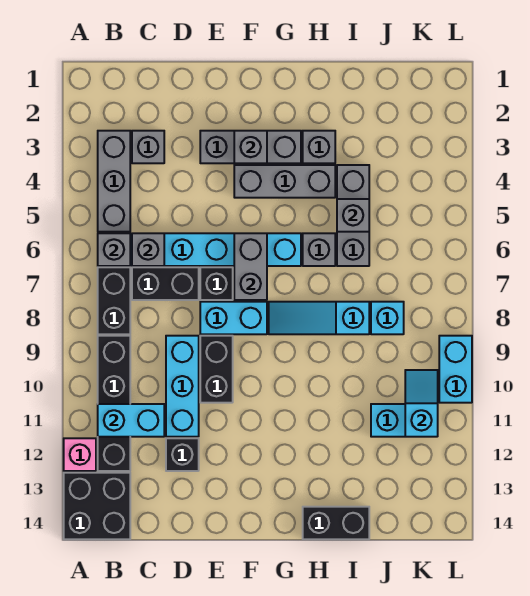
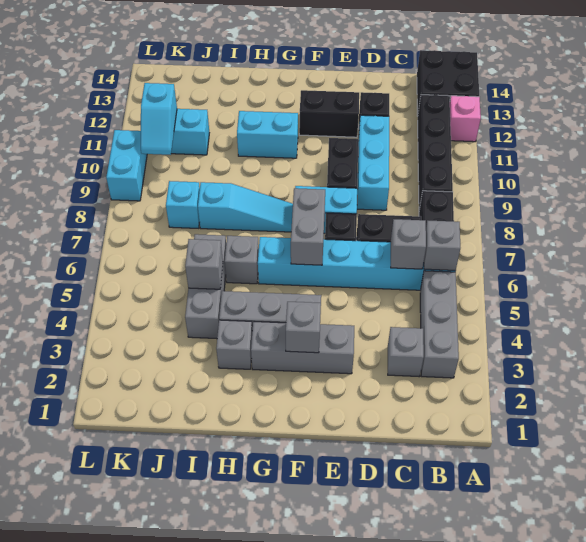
cyan 1x2 brick [98,404,164,437] -> cyan 1x2 brick moved to [237,111,298,158]
black 1x2 brick [303,507,369,539] -> black 1x2 brick moved to [299,90,359,137]

